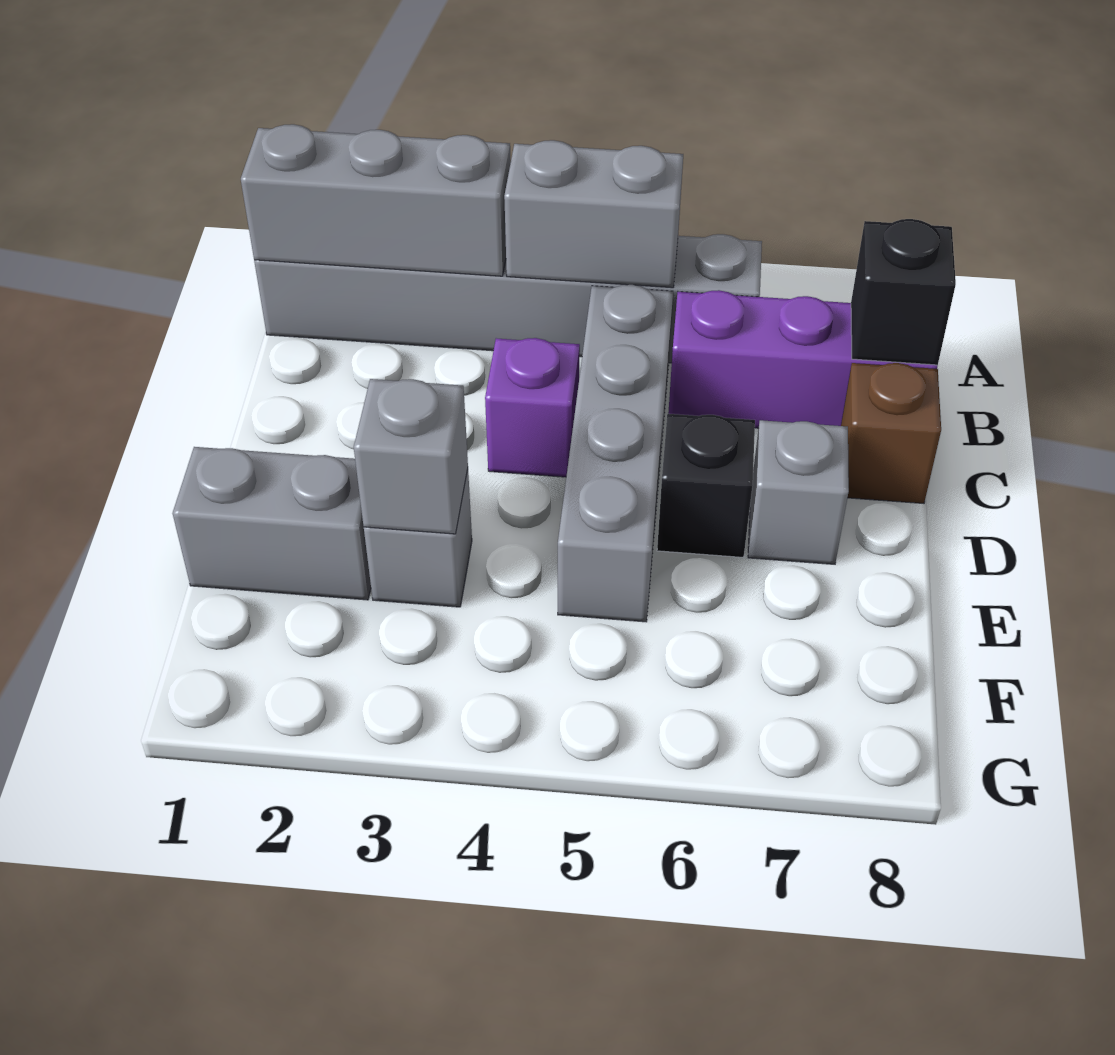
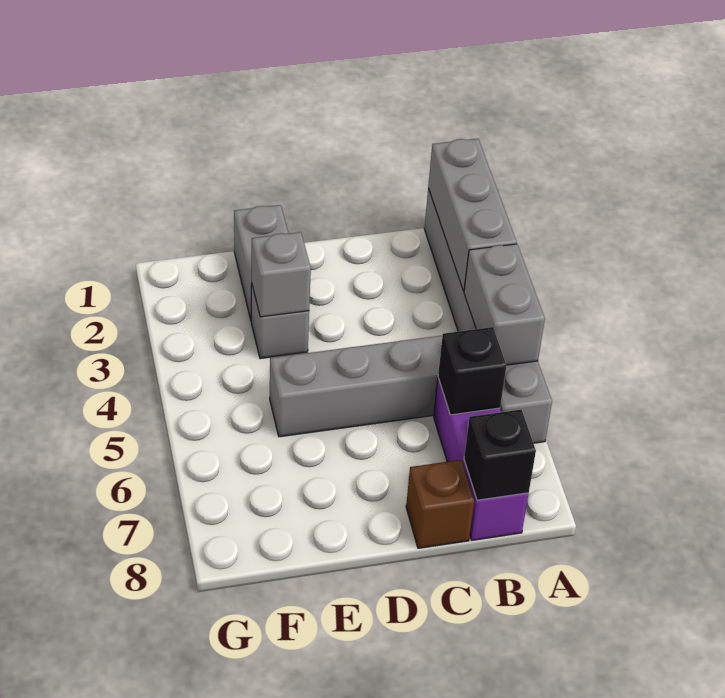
purple 1x1 brick [485,338,580,477] -> none
black 1x1 brick [657,414,755,557] -> black 1x1 brick moved to [438,327,506,415]
grey 1x1 brick [748,420,849,564] -> none

